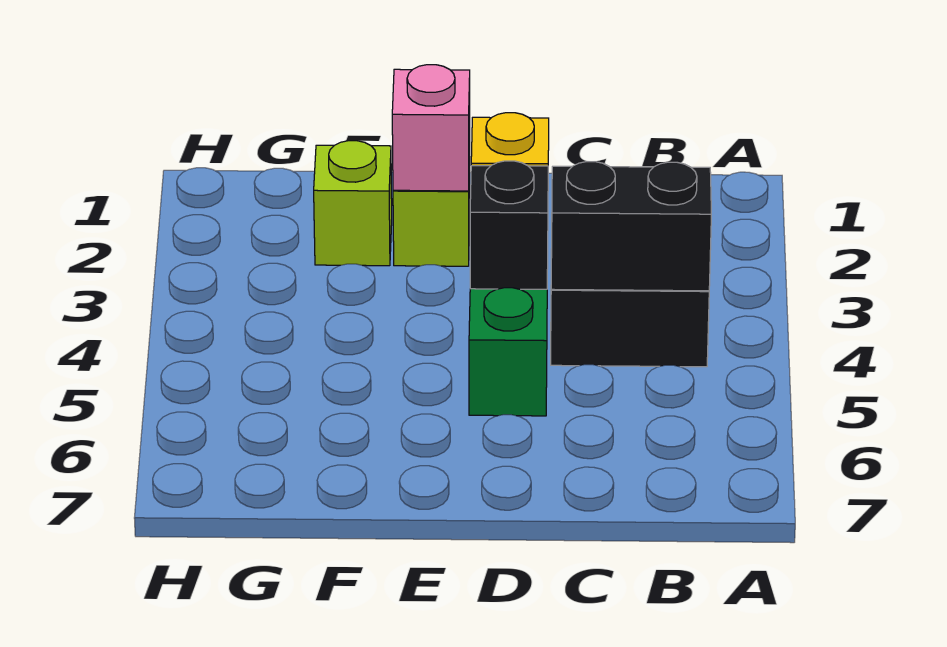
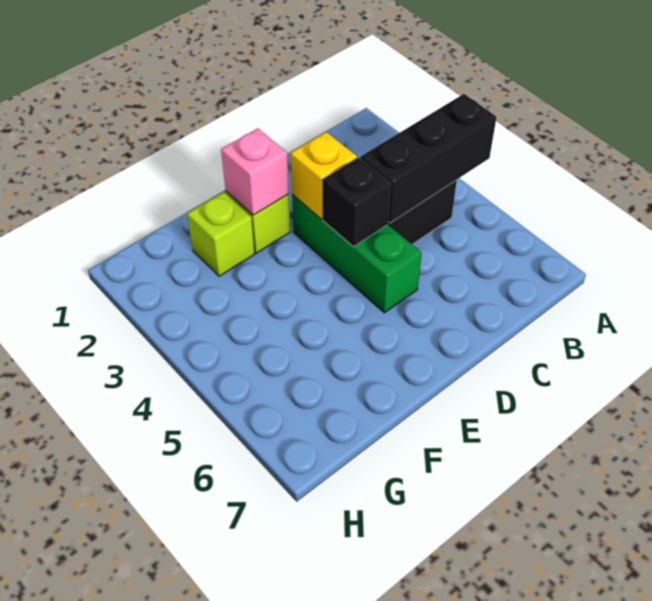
black 1x2 brick [551,162,711,291] -> black 1x3 brick [360,94,496,223]

